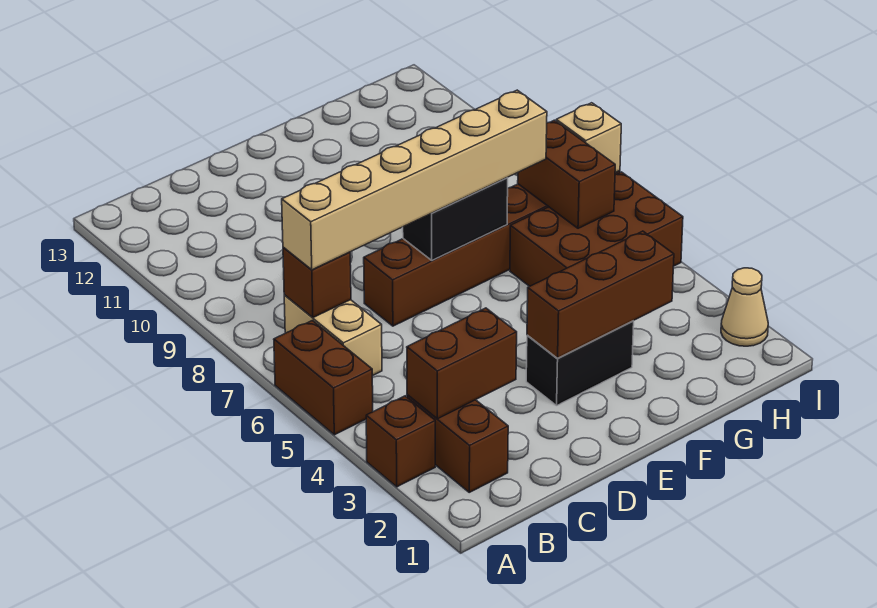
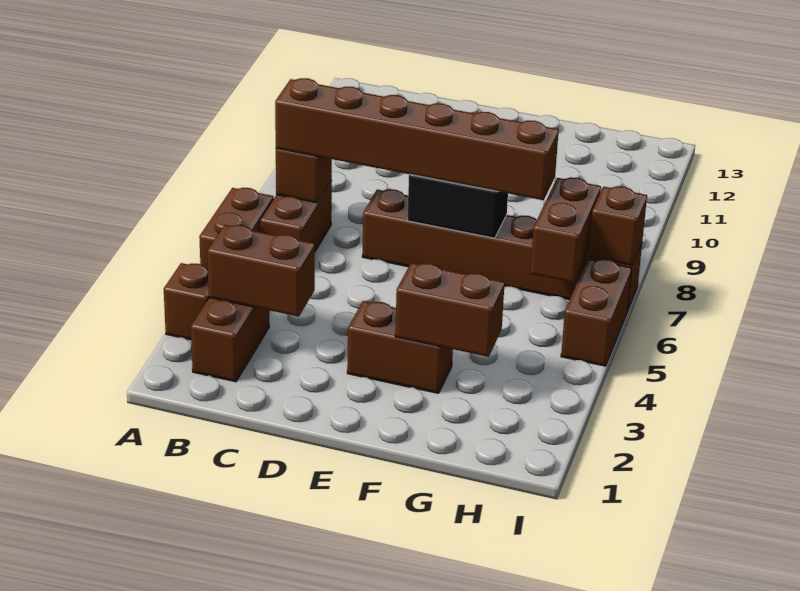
tan 1x2 brick [284,295,382,376] -> brown 1x2 brick [260,181,332,251]
tan 1x6 brick [282,90,547,270] -> brown 1x6 brick [275,78,559,200]
black 1x2 brick [526,321,634,406] -> brown 1x2 brick [347,301,453,393]
brown 1x3 brick [527,231,674,358] -> brown 1x2 brick [395,263,505,357]
brown 2x3 brick [510,172,683,286] -> brown 1x2 brick [561,259,632,366]
tan 1x1 cone [721,268,768,346] -> none
tan 1x1 brick [556,103,621,173] -> brown 1x1 brick [588,186,647,266]

